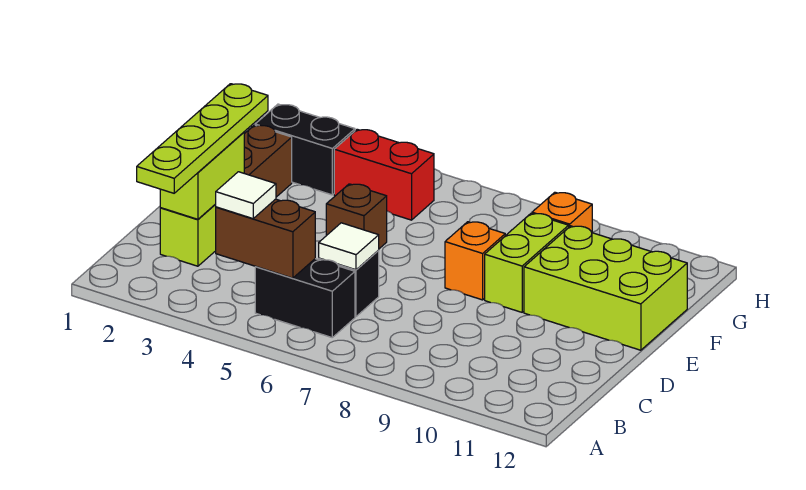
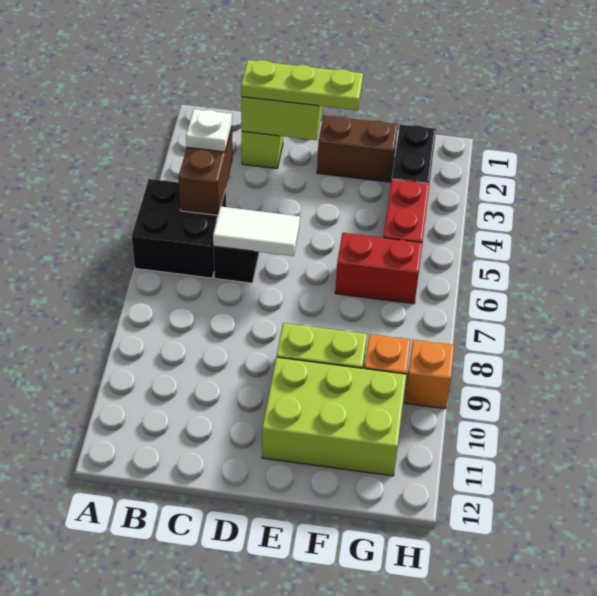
lime 1x4 plate [137,84,268,193] -> lime 1x3 plate [241,60,363,110]
white 1x1 tile [216,172,276,219] -> white 1x1 plate [186,109,232,152]
black 1x2 brick [255,259,355,337] -> black 2x2 brick [132,179,226,278]
white 1x1 tile [319,223,379,270] -> white 1x2 tile [213,206,300,256]
brown 1x1 brick [326,184,387,249] -> none
orange 1x1 brick [445,222,505,300] -> orange 1x1 brick moved to [405,340,454,409]
lime 2x3 brick [524,226,687,350] -> lime 2x3 brick turned to [262,357,406,476]
none -> red 1x2 brick [335,233,422,304]

